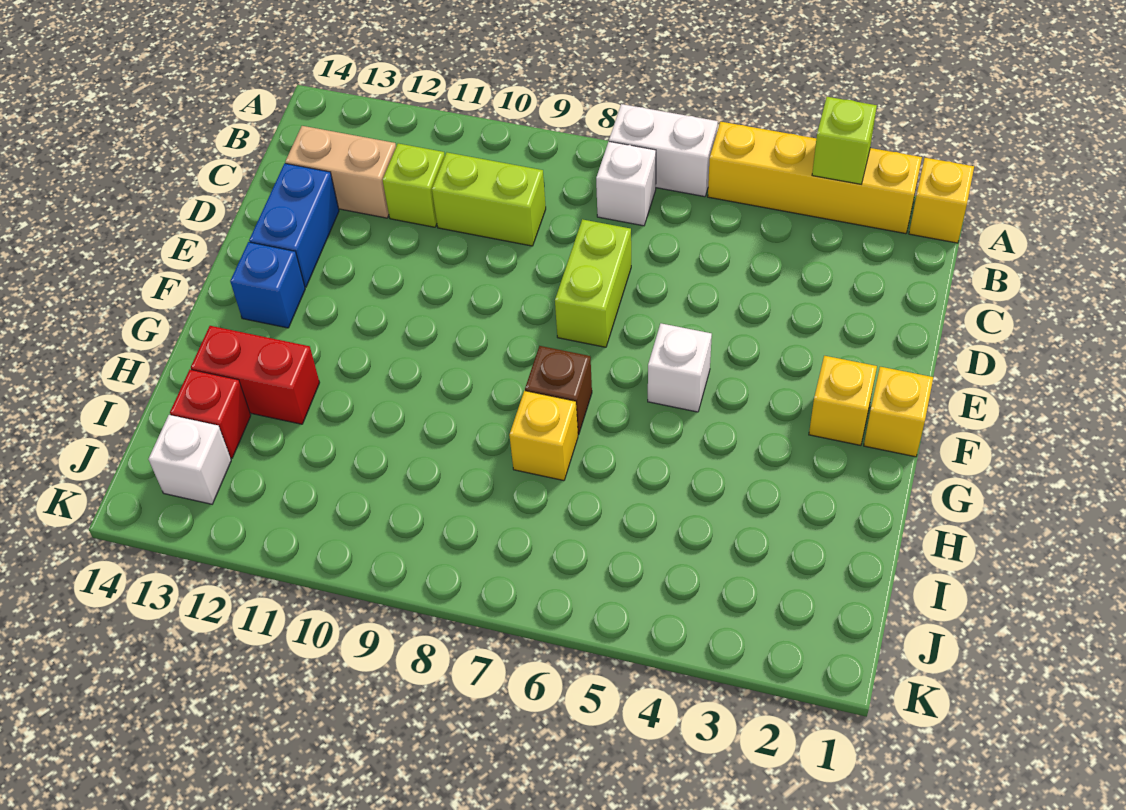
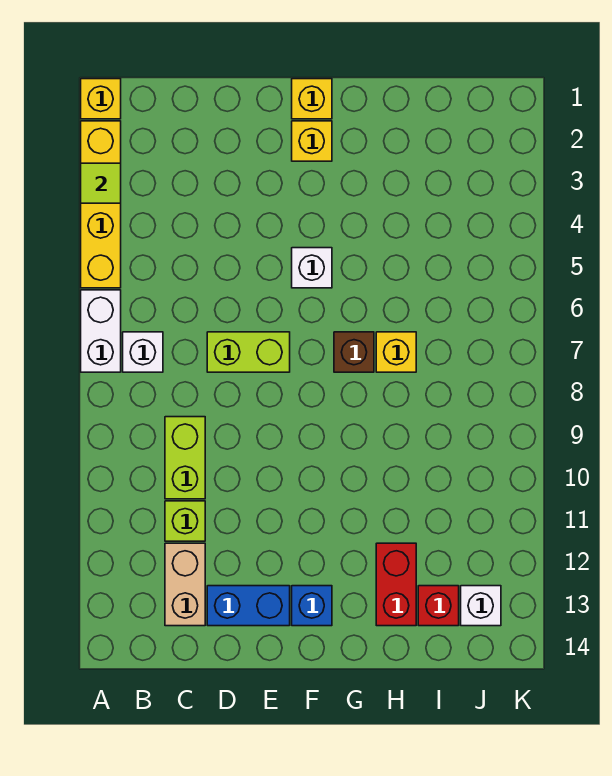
lime 1x1 brick [812,97,877,184] -> lime 1x1 tile [81,163,121,203]

